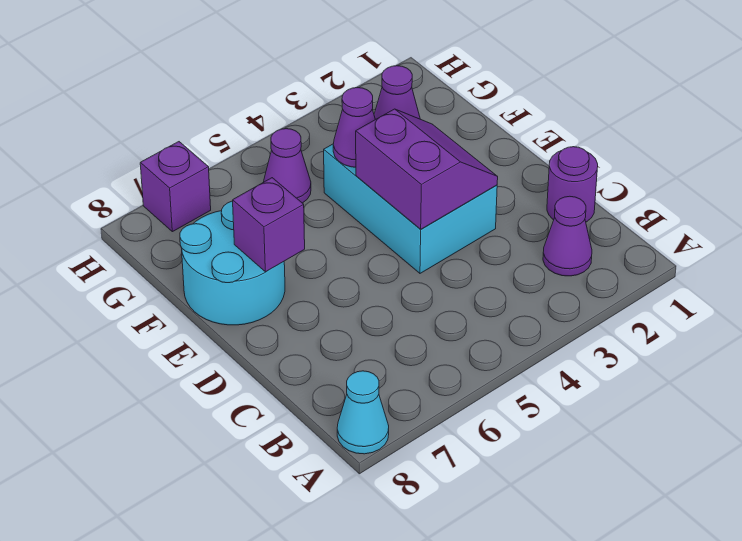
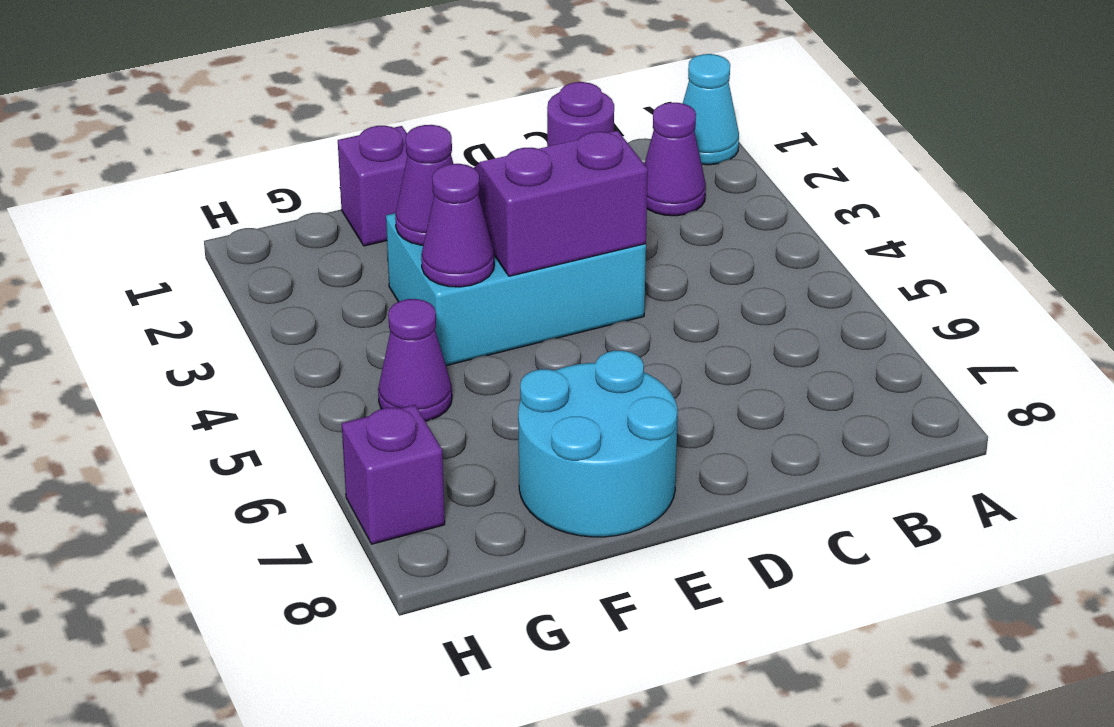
cyan 1x1 cone [337,371,389,454] -> cyan 1x1 cone moved to [683,54,739,165]
purple 1x1 brick [233,178,305,272] -> purple 1x1 brick moved to [338,126,407,246]

